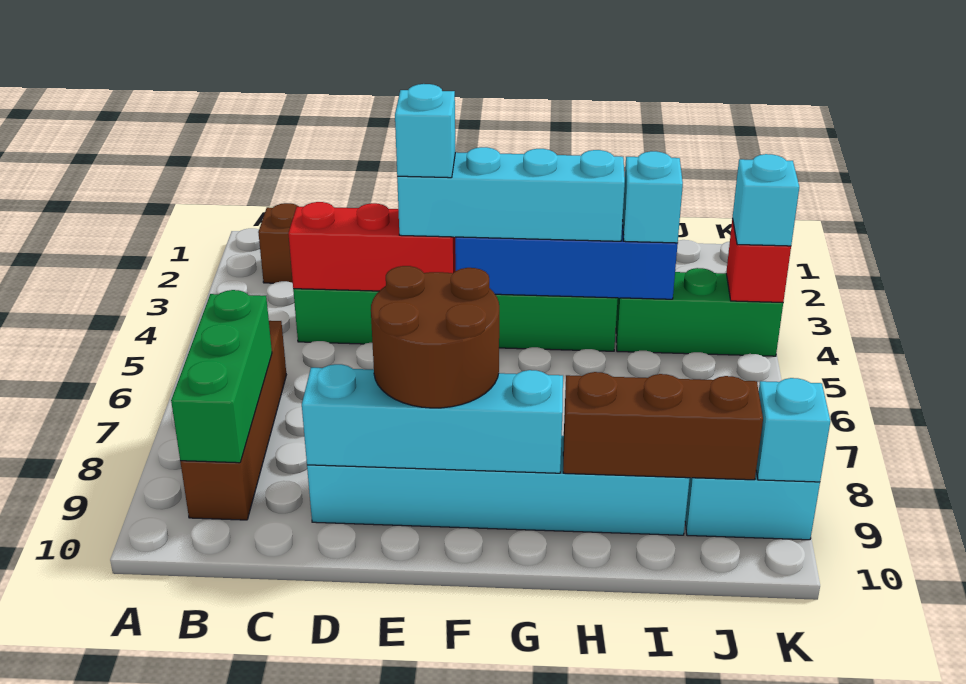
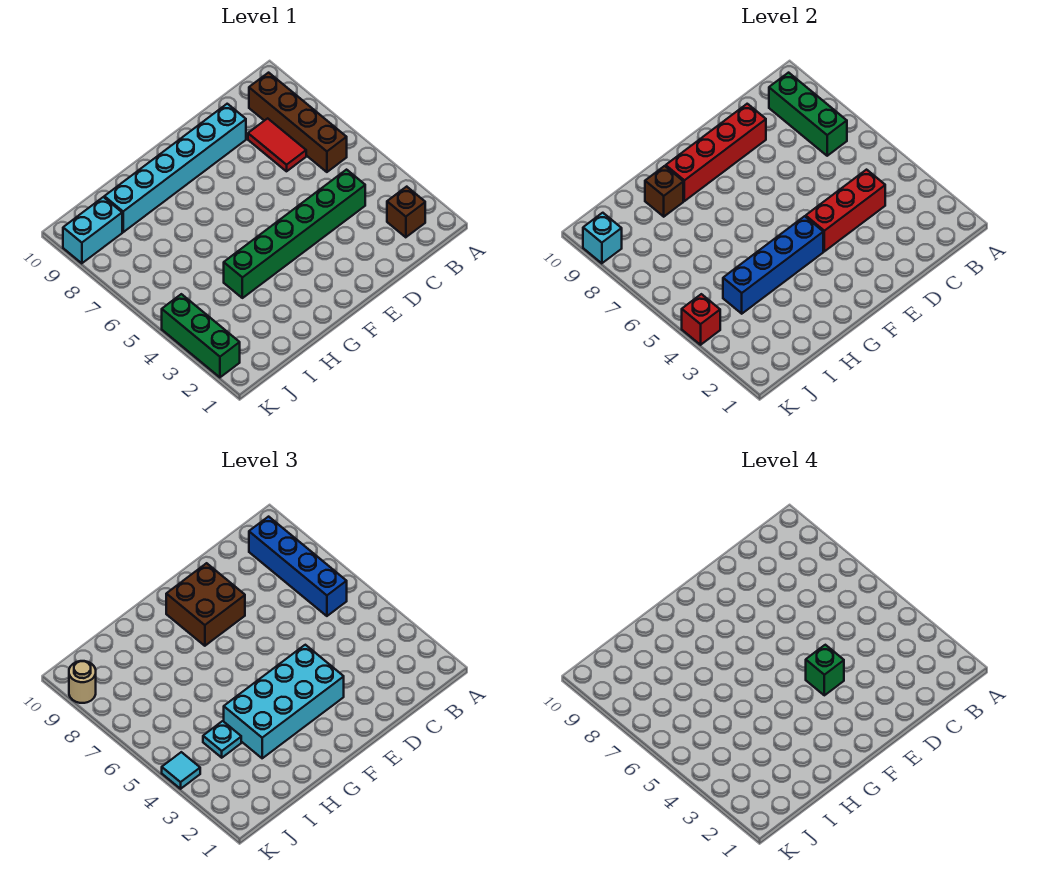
none -> blue 1x4 brick [249,517,347,616]
none -> red 1x2 tile [248,118,306,171]
cyan 1x4 brick [302,364,563,473] -> red 1x4 brick [666,104,766,201]
cyan 1x4 brick [397,147,625,241] -> cyan 2x4 brick [224,645,344,758]
cyan 1x1 brick [395,84,455,178] -> green 1x1 brick [806,645,844,695]
brown 2x2 round brick [371,266,499,408] -> brown 2x2 brick [166,563,245,646]
brown 1x3 brick [563,372,763,480] -> brown 1x1 brick [645,166,683,217]
green 1x3 brick [616,268,783,356] -> green 1x3 brick turned to [162,294,240,377]
cyan 1x1 brick [623,151,683,243] -> cyan 1x1 plate [203,721,241,758]
cyan 1x1 brick [733,154,799,246] -> cyan 1x1 tile [162,752,200,789]
none -> tan 1x1 round brick [69,661,96,703]

